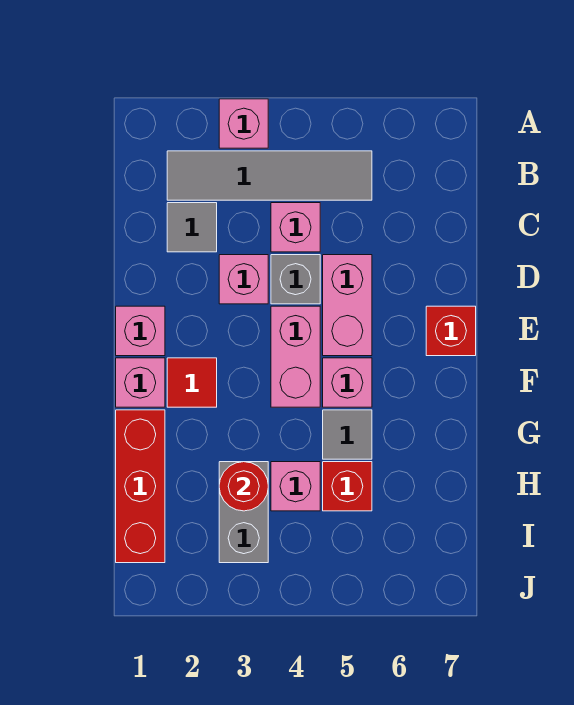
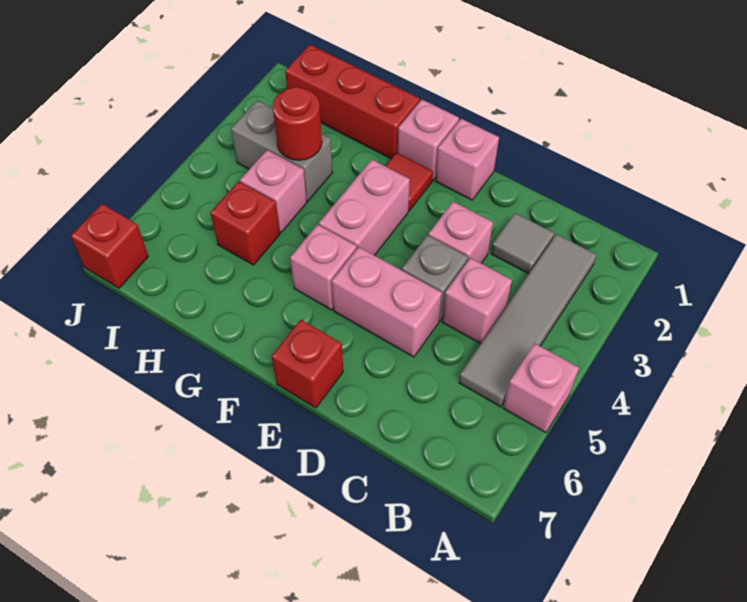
pink 1x1 brick [219,99,268,148] -> pink 1x1 brick moved to [503,343,579,433]
pink 1x2 brick [271,306,320,407] -> pink 1x2 brick turned to [319,160,410,255]
grey 1x1 tile [323,410,372,459] -> none
none -> red 1x1 brick [71,204,148,288]

